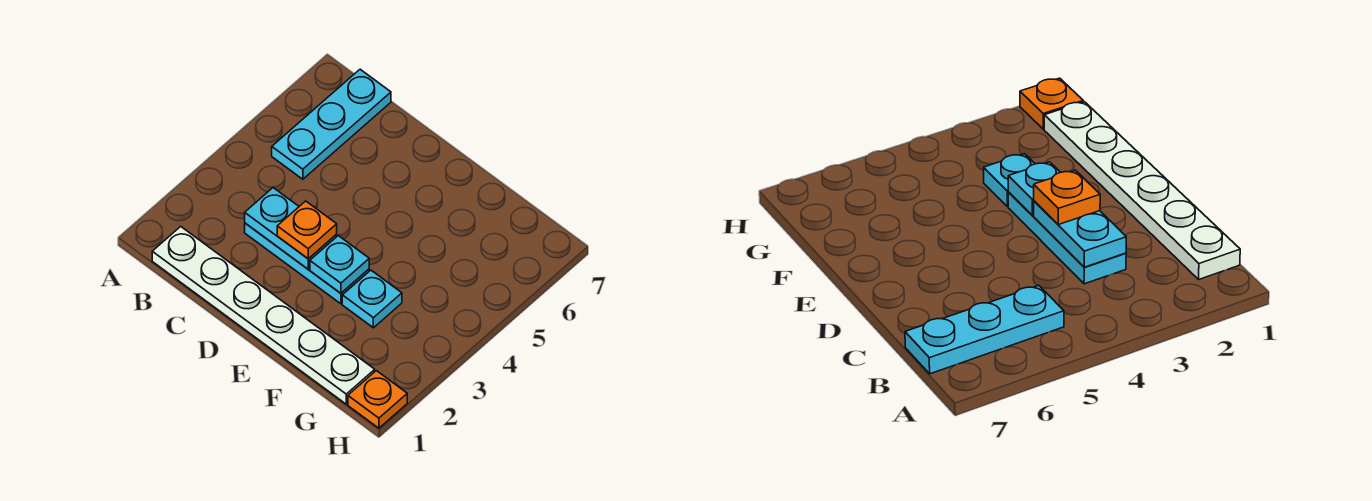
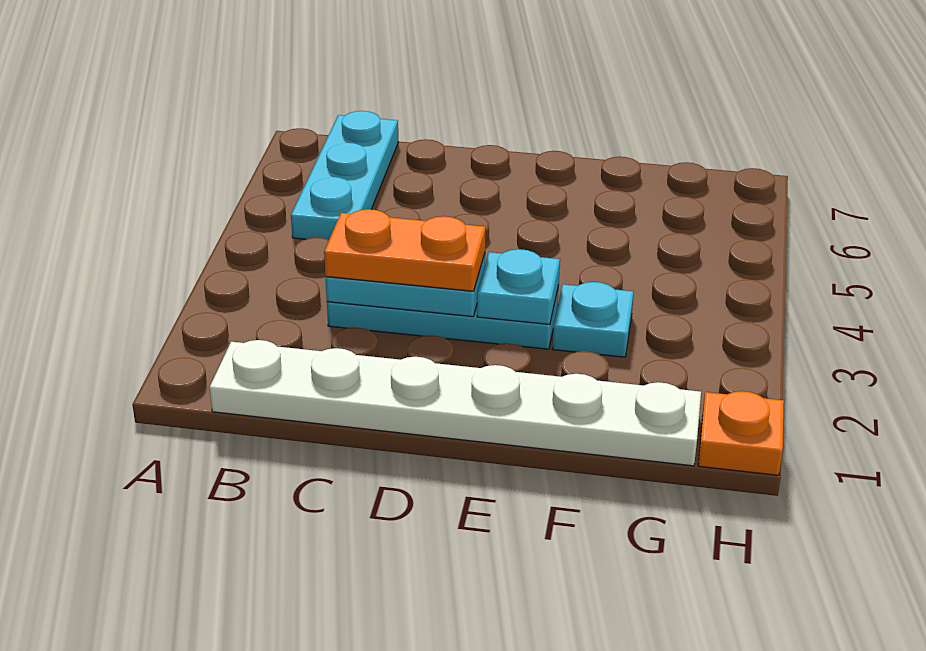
orange 1x1 plate [277,201,337,259] -> orange 1x2 plate [324,209,486,291]

